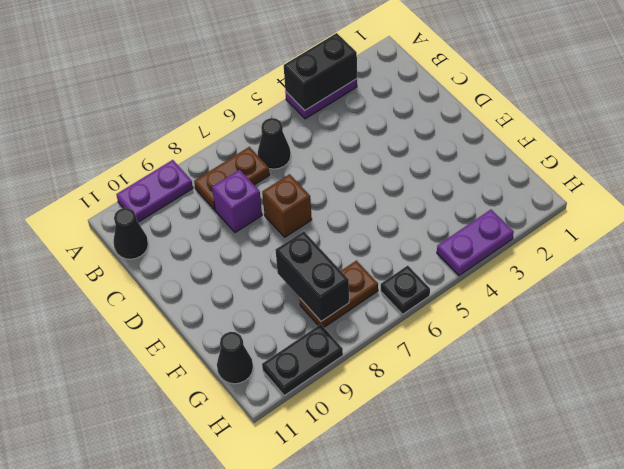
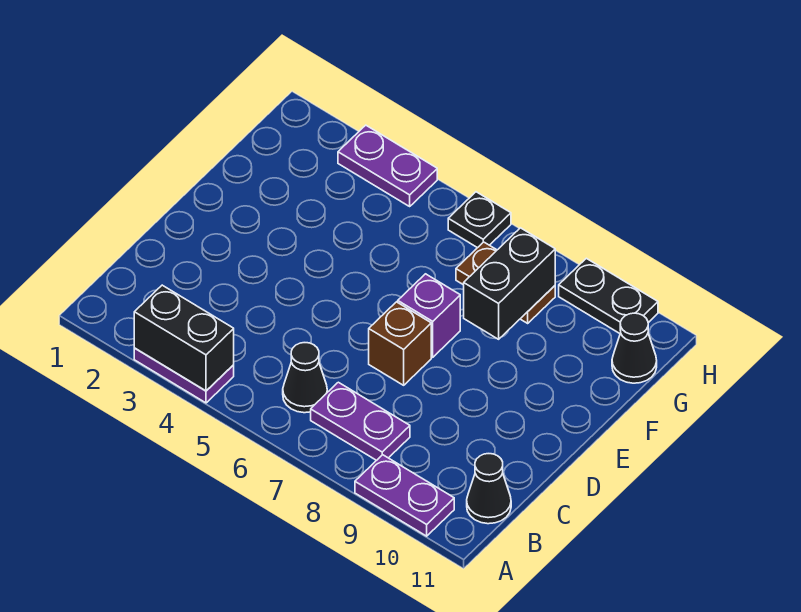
brown 1x2 plate [194,147,270,210] -> purple 1x2 plate [311,382,410,460]
purple 1x1 brick [212,170,262,233] -> purple 1x1 brick moved to [398,274,460,357]

